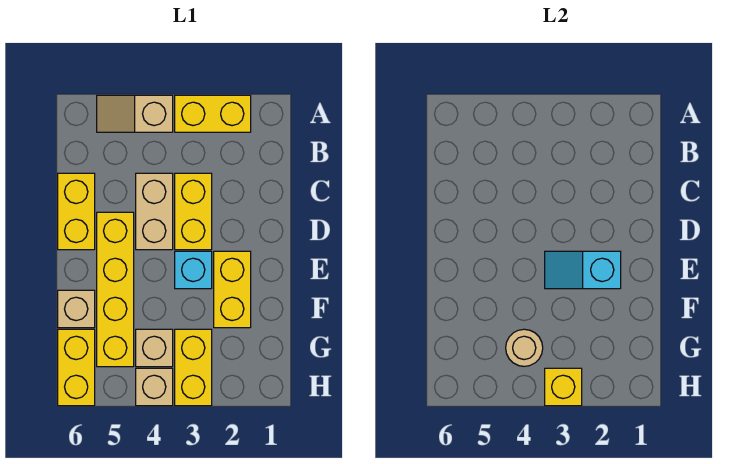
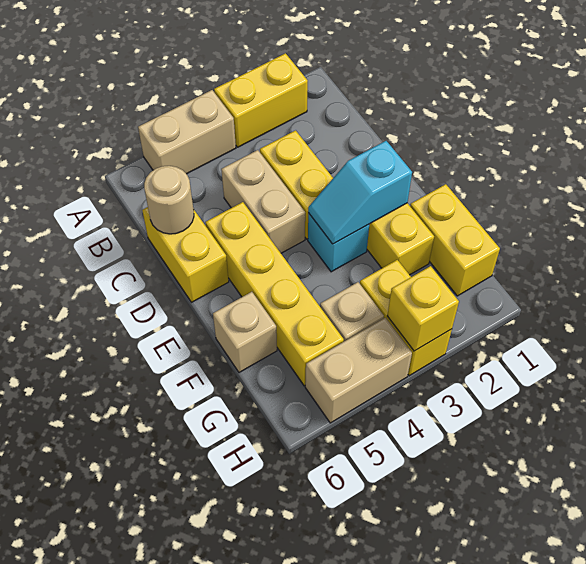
tan 1x2 slope [97,95,173,132] -> tan 1x2 brick [138,90,236,174]
tan 1x1 round brick [506,329,543,366] -> tan 1x1 round brick moved to [144,166,194,234]
yellow 1x2 brick [58,329,95,406] -> yellow 1x2 brick moved to [410,184,500,296]
tan 1x1 brick [136,368,173,406] -> tan 1x2 brick [305,318,412,423]

